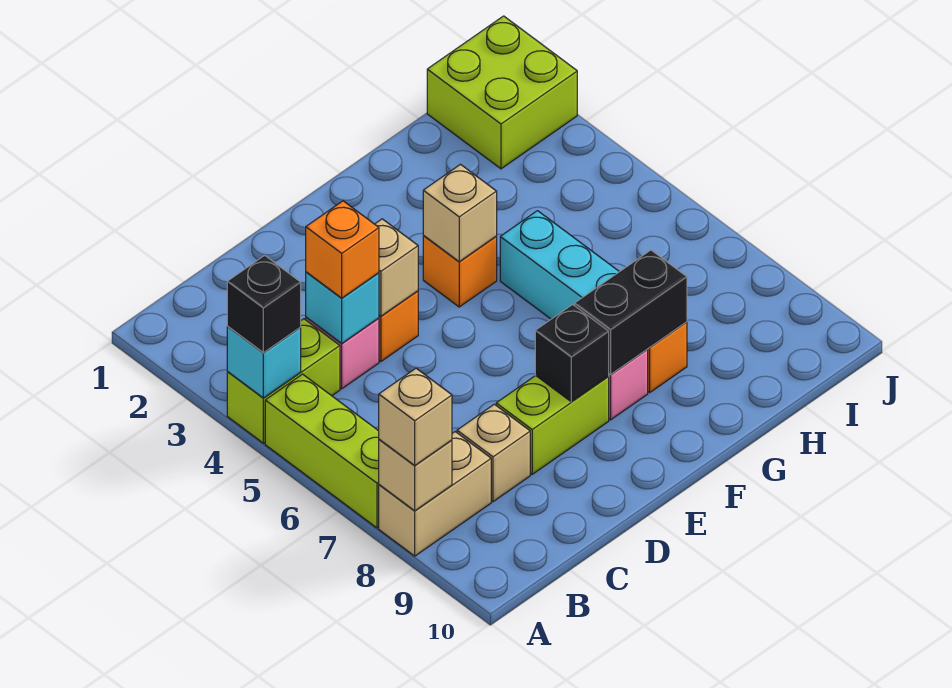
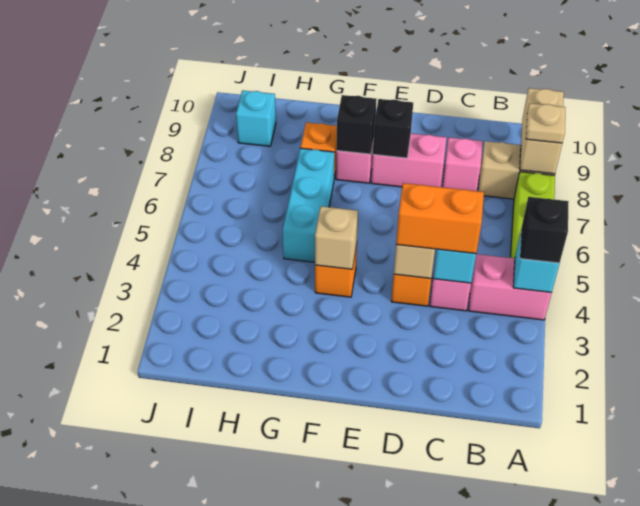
lime 1x2 brick [227,319,340,443] -> pink 1x2 brick [468,254,552,320]
tan 1x1 brick [379,439,452,511] -> tan 1x2 brick [520,88,564,174]
tan 1x1 brick [379,368,452,466] -> tan 1x1 plate [526,103,565,143]
orange 1x1 brick [306,201,379,298] -> orange 1x2 brick [396,183,484,254]
tan 1x1 brick [457,404,530,502] -> pink 1x1 brick [443,138,483,191]
lime 1x2 brick [496,376,609,474] -> pink 1x2 brick [371,134,447,187]
black 1x2 brick [575,250,687,374] -> black 1x1 brick [336,95,377,154]
lime 2x2 brick [427,16,577,169] -> none
none -> cyan 1x1 brick [236,90,276,146]

